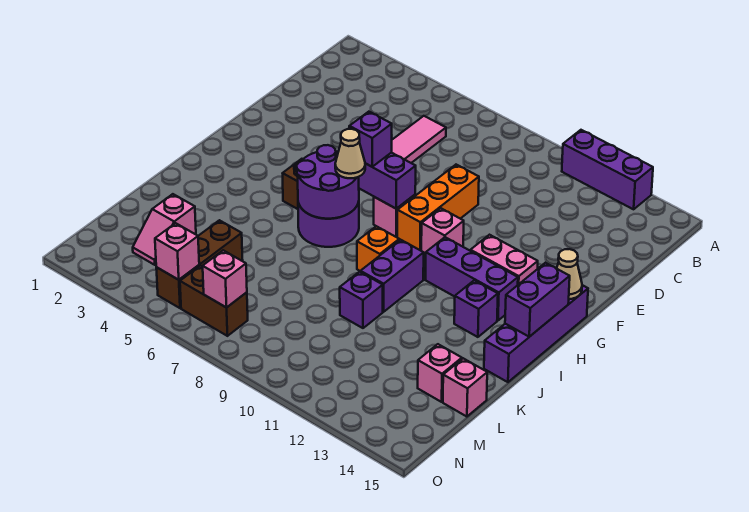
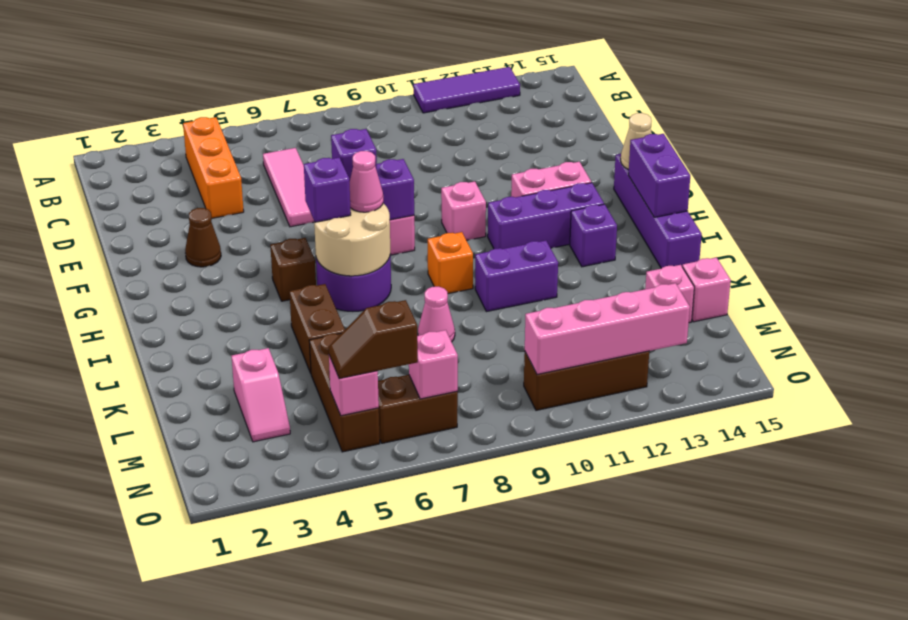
purple 1x3 brick [562,130,653,209] -> purple 1x3 tile [413,67,520,113]
orange 1x3 brick [397,165,479,250] -> orange 1x3 brick moved to [183,117,244,218]
none -> brown 1x1 cone [185,208,221,267]
purple 2x2 round brick [297,145,359,219] -> tan 2x2 round brick [314,203,390,276]
tan 1x1 cone [335,129,365,178] -> pink 1x1 cone [350,151,384,212]
purple 1x2 brick [361,240,424,312] -> purple 1x2 brick turned to [475,241,558,312]
none -> brown 1x2 brick [289,284,345,373]
none -> pink 1x1 cone [418,286,455,342]
purple 1x1 brick [340,272,383,328] -> purple 1x1 brick moved to [304,158,351,222]
none -> brown 1x2 slope [328,300,418,379]
none -> brown 1x3 brick [524,351,649,410]
none -> pink 1x4 brick [525,283,690,375]

